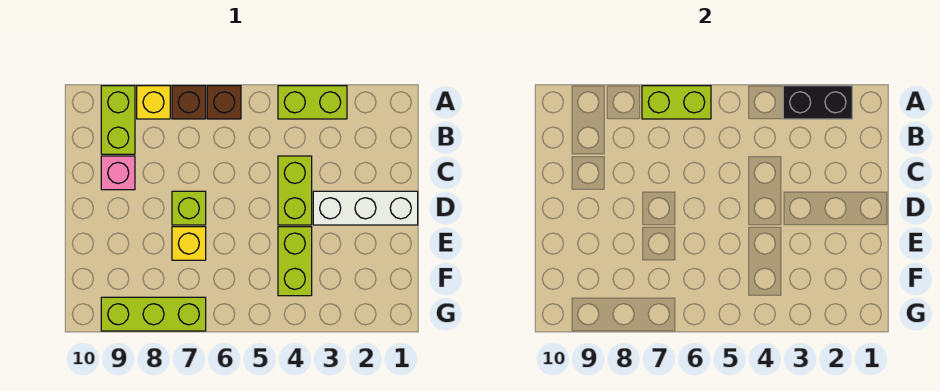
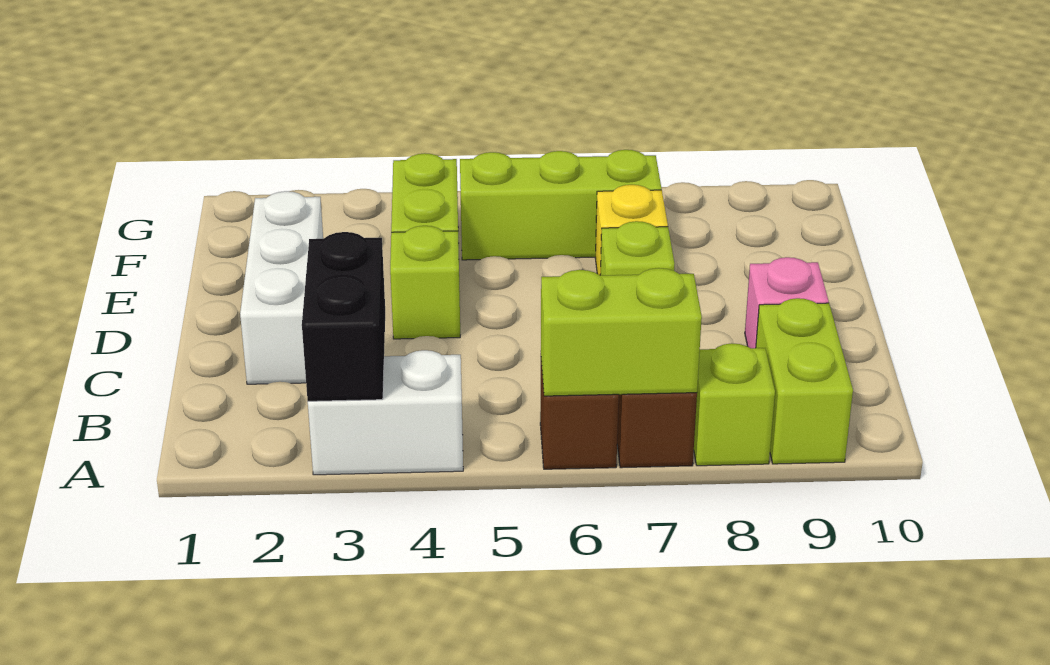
black 1x2 brick [783,86,852,119] -> black 1x2 brick turned to [302,232,385,401]
lime 1x2 brick [278,86,347,119] -> white 1x2 brick [308,350,463,475]
yellow 1x1 brick [137,86,170,119] -> lime 1x1 brick [694,343,775,466]
lime 1x2 brick [278,156,312,225] -> lime 1x1 brick [390,226,460,339]
white 1x3 brick [313,191,418,225] -> white 1x3 brick turned to [240,191,323,384]
lime 1x3 brick [101,297,206,331] -> lime 1x3 brick moved to [460,150,661,260]

